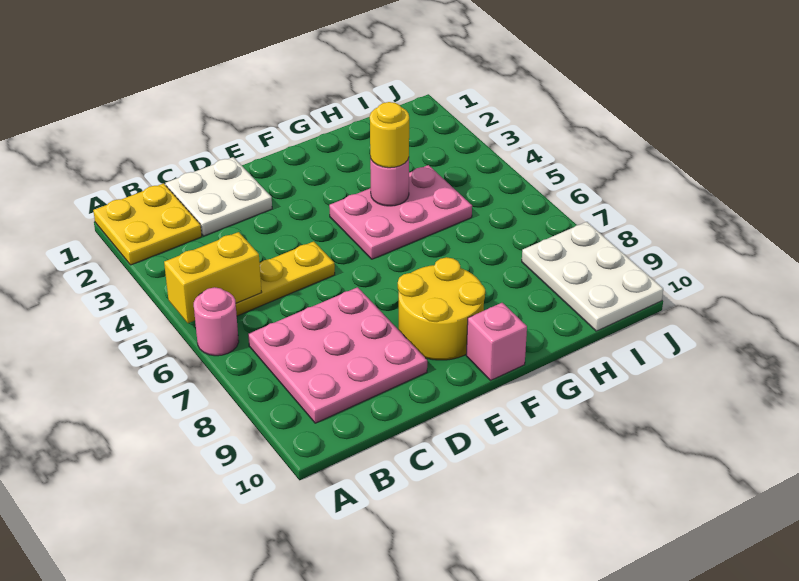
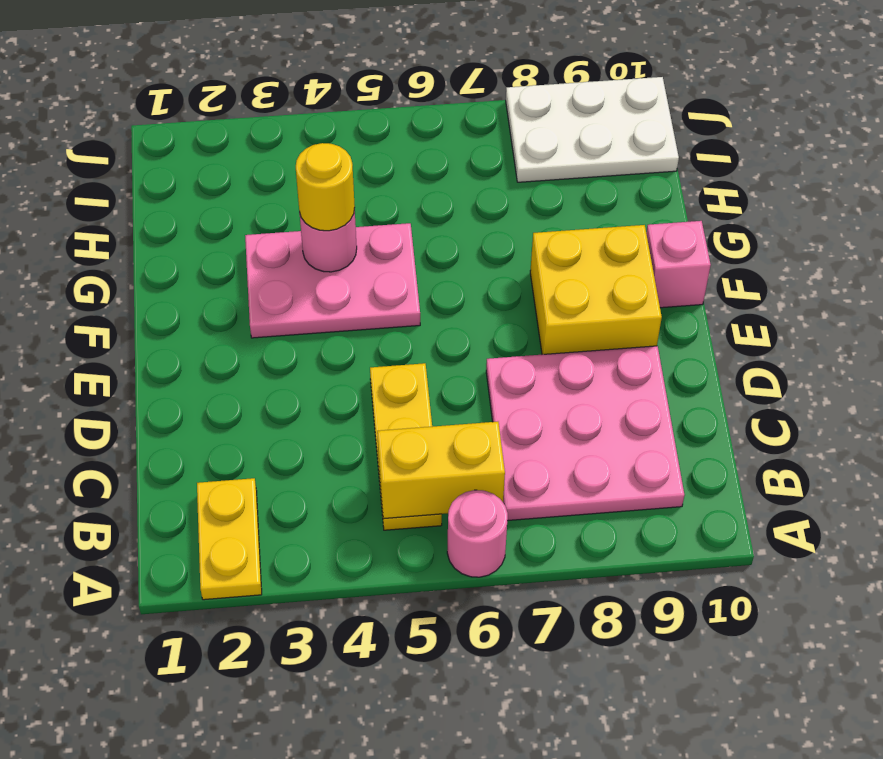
yellow 2x2 plate [93,183,202,265] -> yellow 1x2 plate [197,478,262,600]
yellow 1x2 brick [164,232,262,323] -> yellow 1x2 brick turned to [377,422,505,519]
white 2x2 plate [166,157,272,236] -> none
yellow 2x2 round brick [398,257,485,360] -> yellow 2x2 brick [530,225,662,355]
pink 2x3 plate [329,165,472,259] -> pink 2x3 plate turned to [245,223,420,338]

